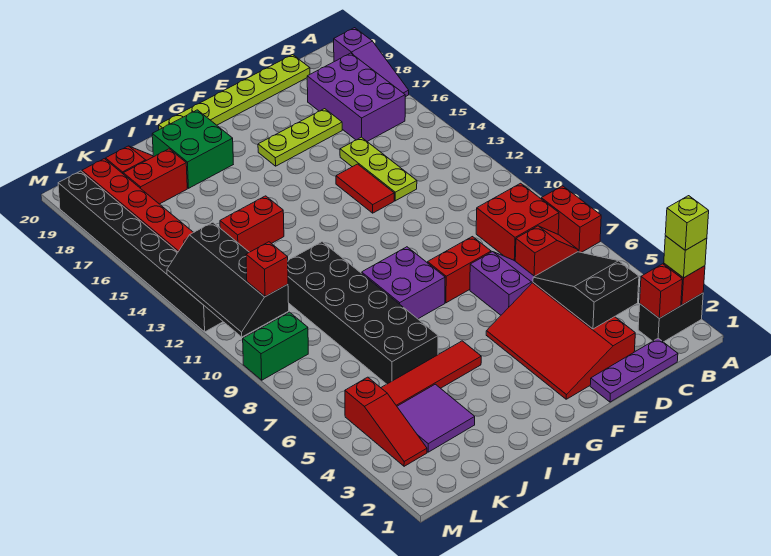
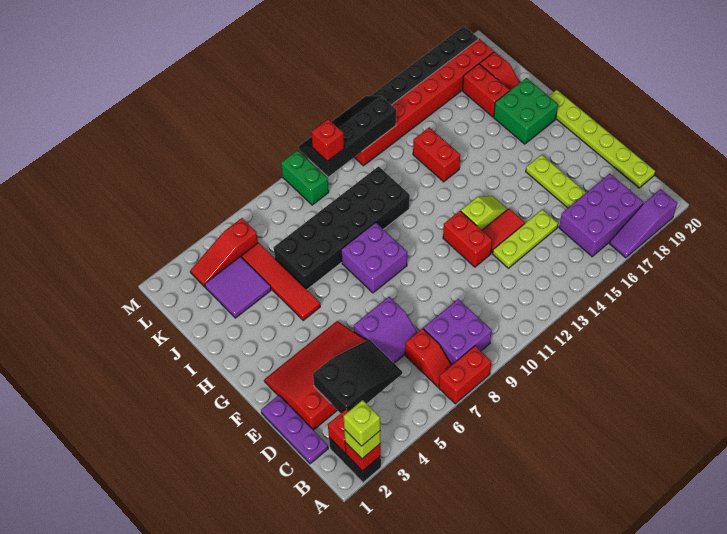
red 2x2 brick [476,183,559,261] -> purple 2x2 brick [423,299,492,365]
red 1x2 brick [428,237,491,303] -> red 1x2 brick moved to [443,211,492,267]
none -> lime 1x2 slope [461,196,508,230]

